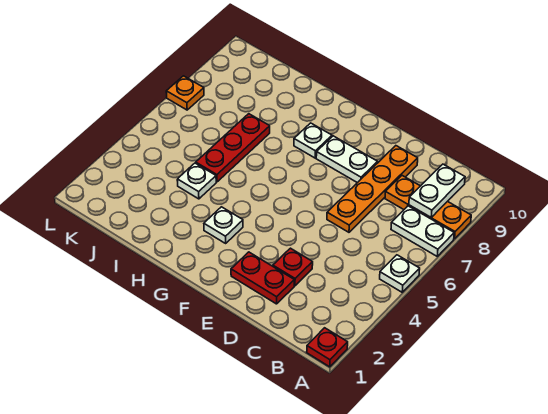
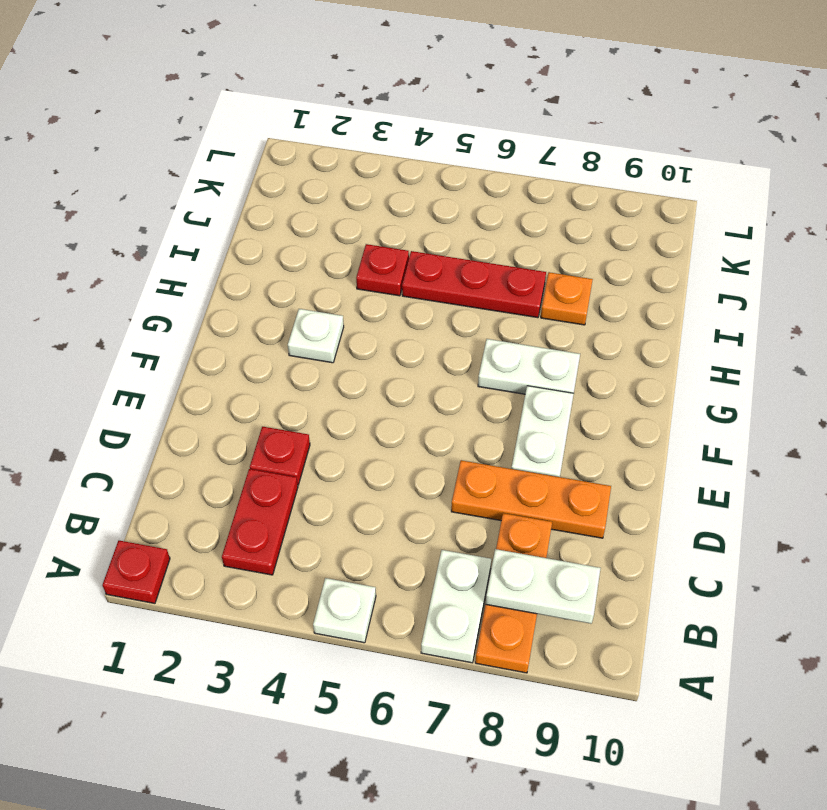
red 1x2 plate [231,252,294,304] -> red 1x2 plate moved to [222,469,298,575]
orange 1x4 plate [327,146,418,232] -> orange 1x3 plate [451,460,611,538]
white 1x1 plate [294,123,332,158] -> white 1x2 plate [478,339,580,394]
white 1x1 plate [177,163,216,199] -> red 1x1 plate [356,244,409,296]
orange 1x1 plate [166,76,204,110] -> orange 1x1 plate moved to [541,272,593,325]

